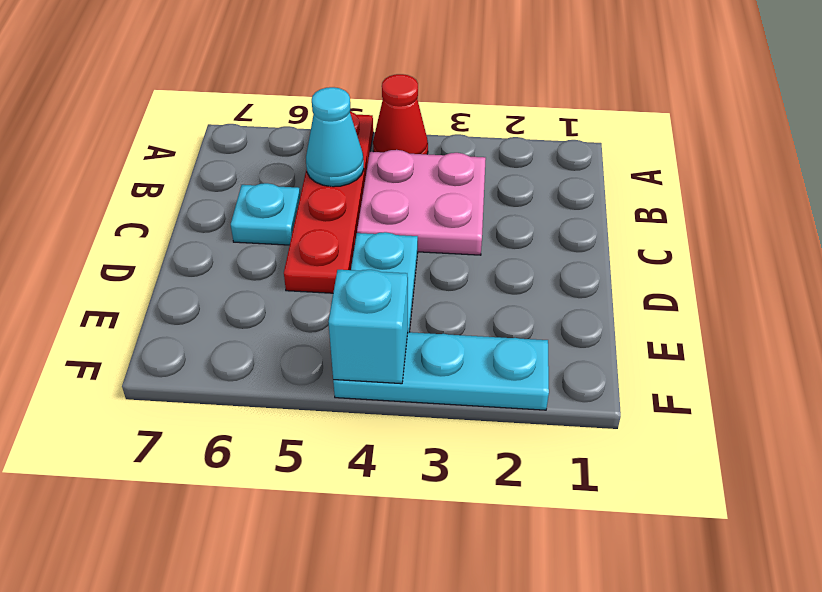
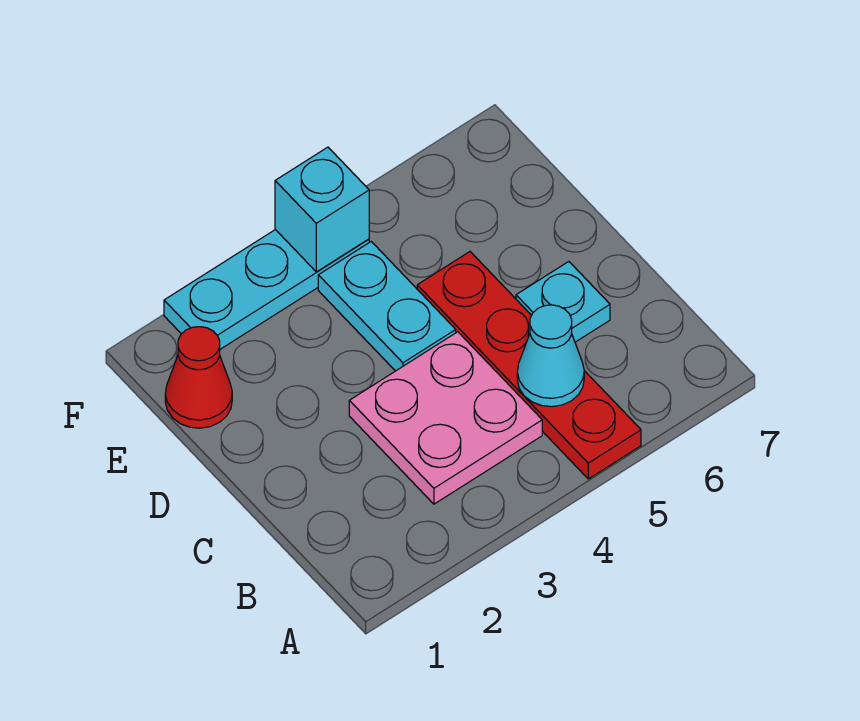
red 1x1 cone [373,74,428,154] -> red 1x1 cone moved to [165,327,232,428]

